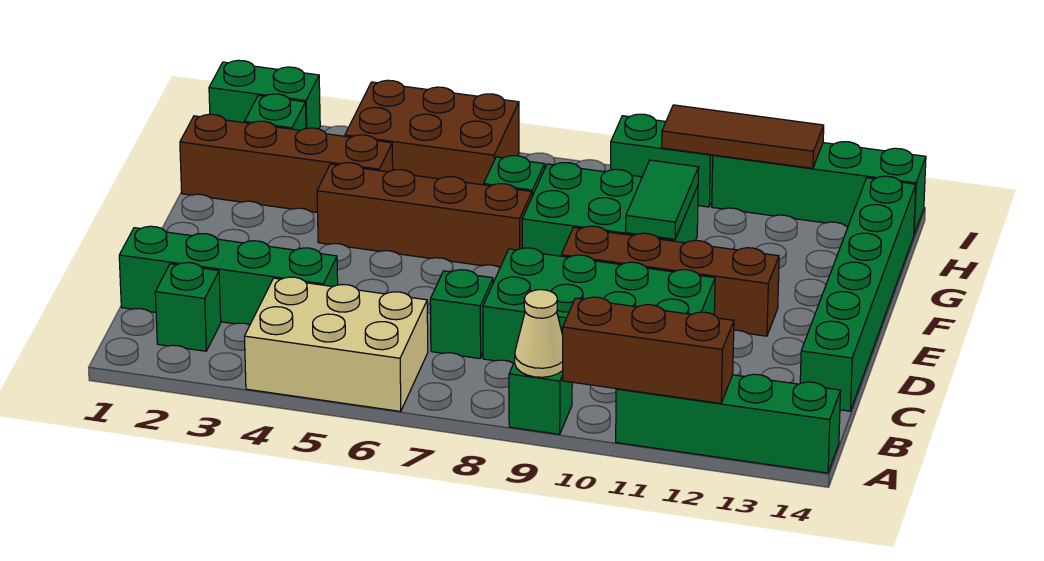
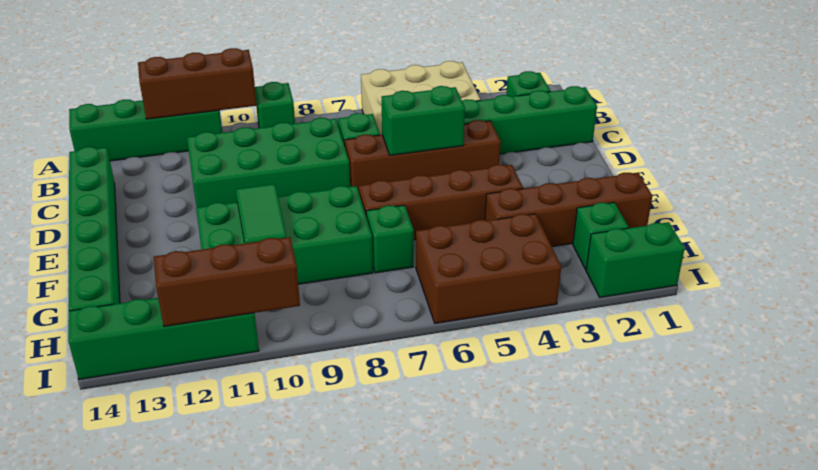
tan 1x1 cone [515,290,563,377] -> none
brown 1x4 brick [561,226,779,336] -> brown 1x4 brick moved to [345,120,501,191]
green 2x3 brick [522,163,698,256] -> green 2x4 brick [196,186,373,284]
green 1x2 brick [611,114,713,207] -> green 1x2 brick moved to [381,86,465,155]
brown 1x3 tile [662,105,824,168] -> brown 1x3 brick [154,237,300,326]

